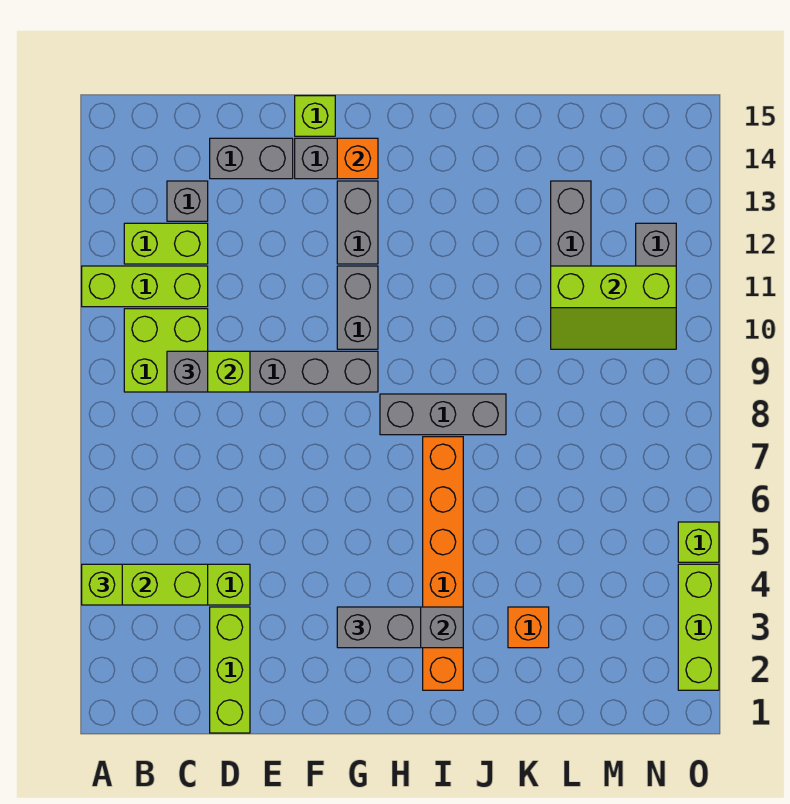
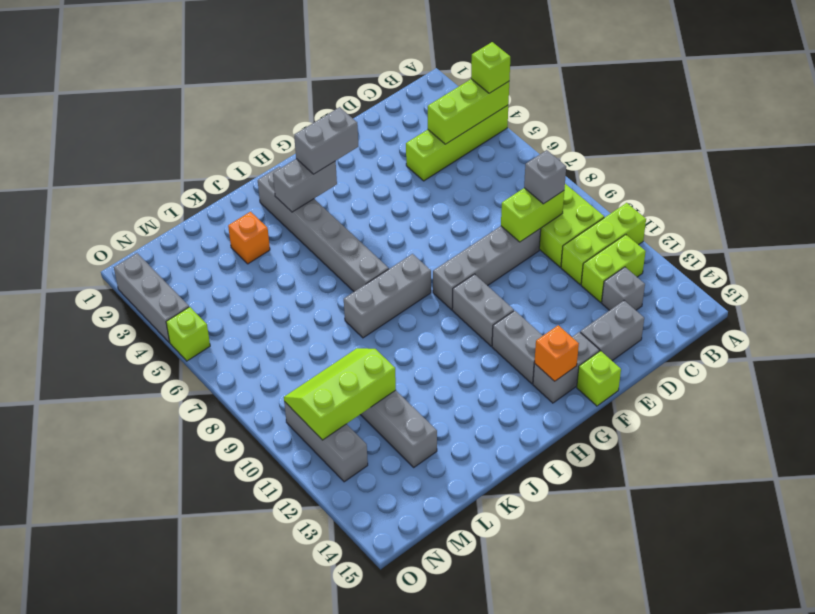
lime 1x3 brick [210,607,250,733] -> none
orange 1x6 brick [423,437,463,690] -> grey 1x6 brick [258,167,389,292]
lime 1x3 brick [678,564,719,690] -> grey 1x3 brick [114,253,189,342]

